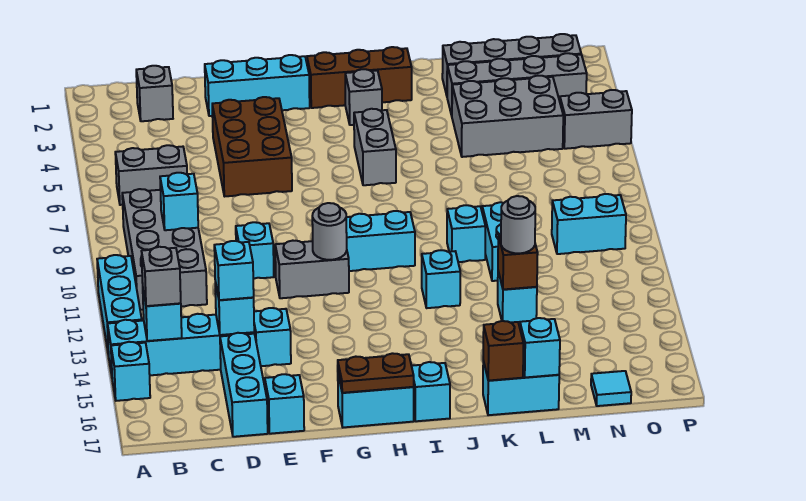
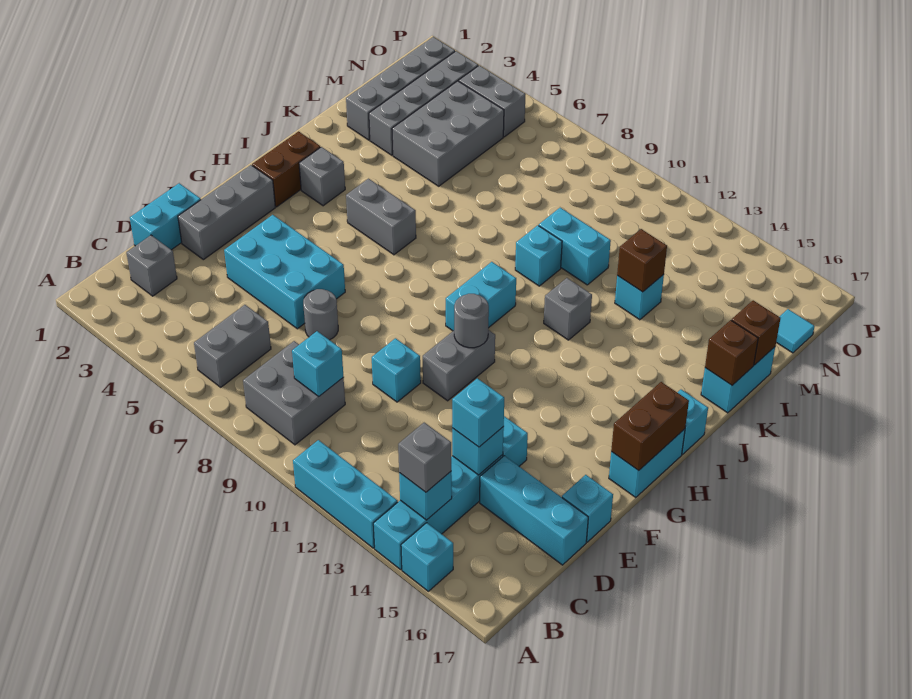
grey 2x4 brick [122,189,207,310] -> grey 2x2 brick [243,341,345,445]
cyan 1x3 brick [205,55,310,116] -> grey 1x3 brick [178,165,275,260]
brown 2x3 brick [212,97,292,196] -> cyan 2x3 brick [224,215,345,329]
brown 1x2 plate [338,353,414,393] -> brown 1x2 brick [611,382,689,471]
brown 1x3 brick [307,47,412,108] -> brown 1x2 brick [252,131,321,207]
cyan 1x1 brick [422,250,460,308] -> grey 1x1 brick [544,278,592,340]
grey 1x1 round brick [501,196,535,253] -> grey 1x1 round brick moved to [303,289,338,340]
cyan 1x1 brick [520,318,560,378] -> brown 1x1 brick [732,300,780,365]
cyan 1x2 brick [552,194,626,254] -> cyan 1x2 brick moved to [130,183,201,250]
grey 1x2 brick [560,90,632,149] -> grey 1x2 brick turned to [459,65,526,137]

